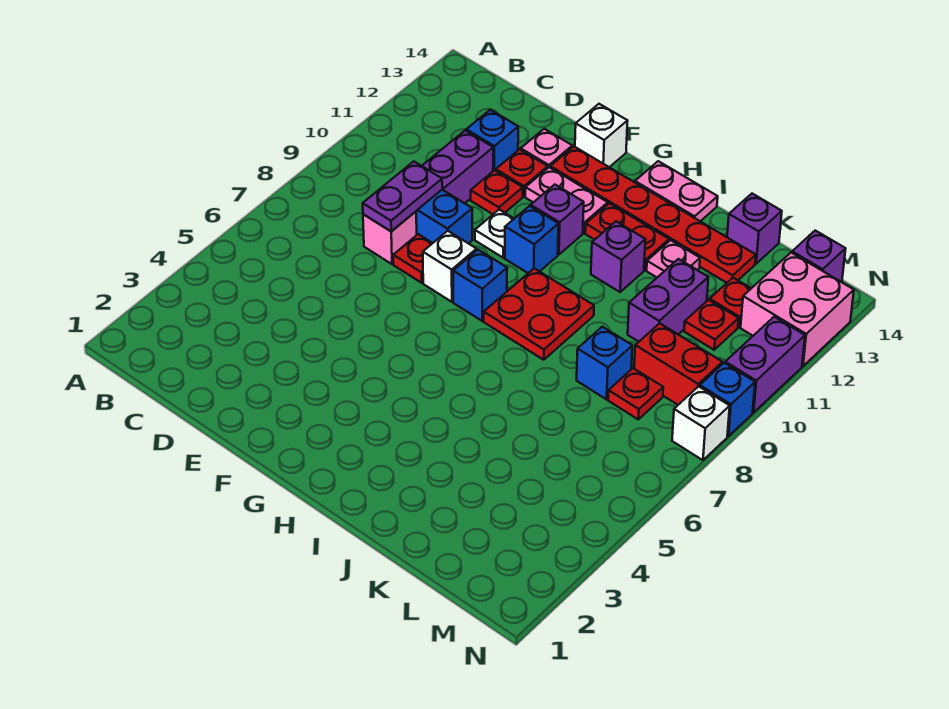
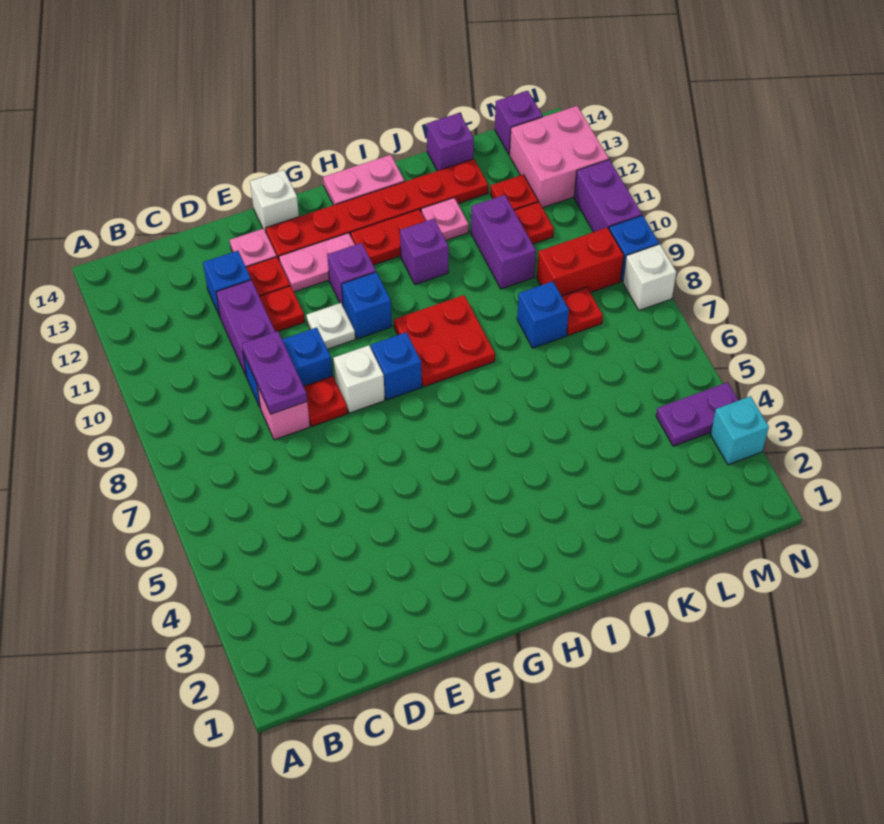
none -> purple 1x2 plate [656,382,739,446]
none -> cyan 1x1 brick [710,396,769,465]

